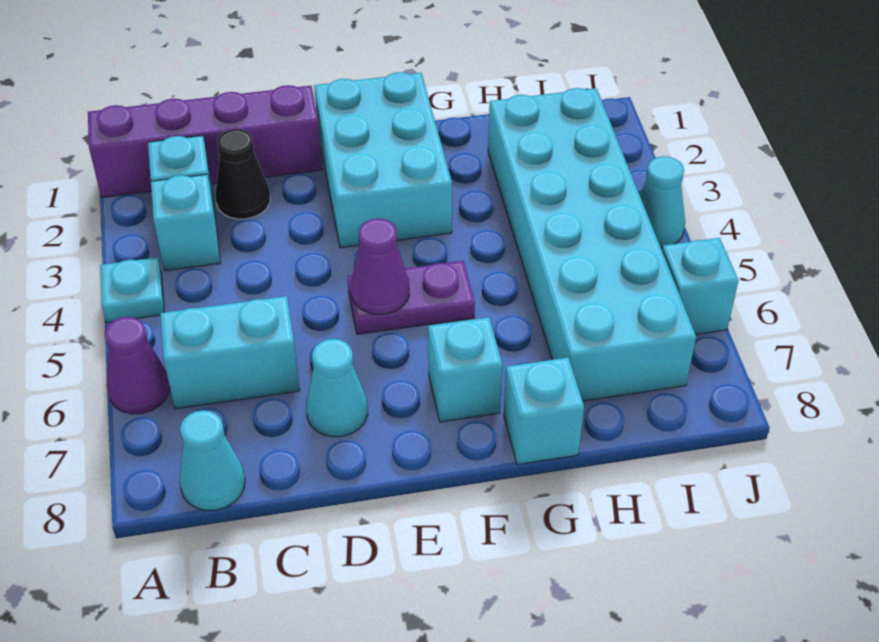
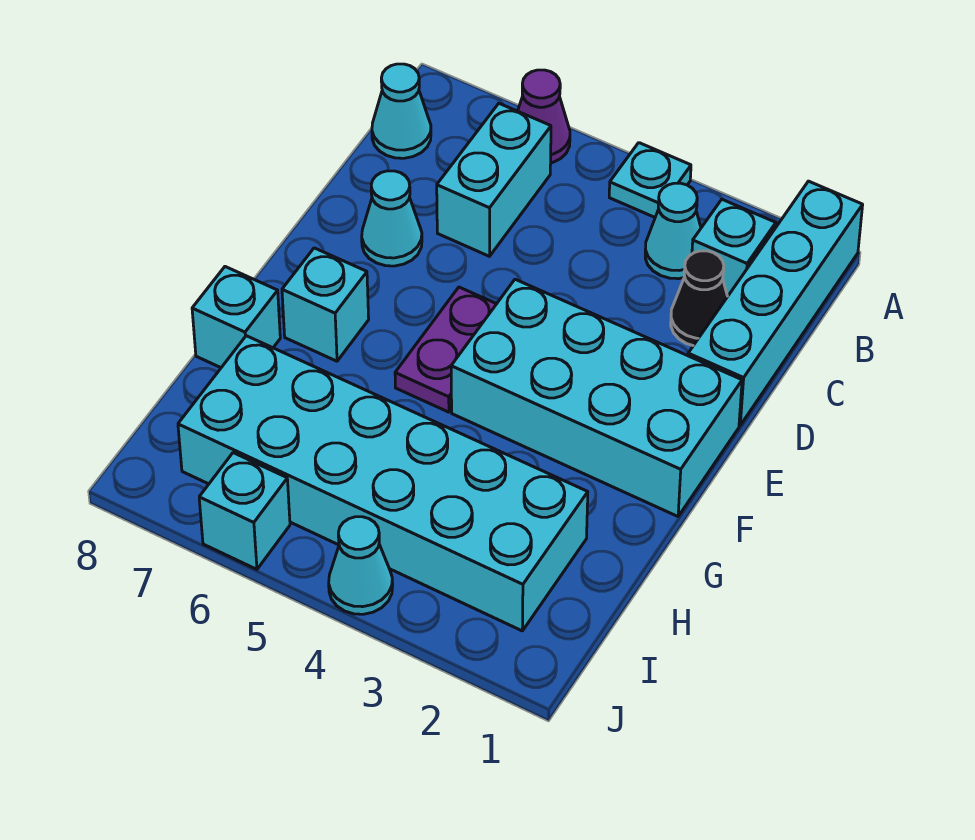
purple 1x4 brick [88,85,322,198] -> cyan 1x4 brick [688,181,863,425]
cyan 1x1 brick [151,174,220,271] -> cyan 1x1 cone [645,183,701,279]
cyan 2x3 brick [314,72,452,248] -> cyan 2x4 brick [451,279,742,516]
purple 1x1 cone [351,218,409,314] -> none

